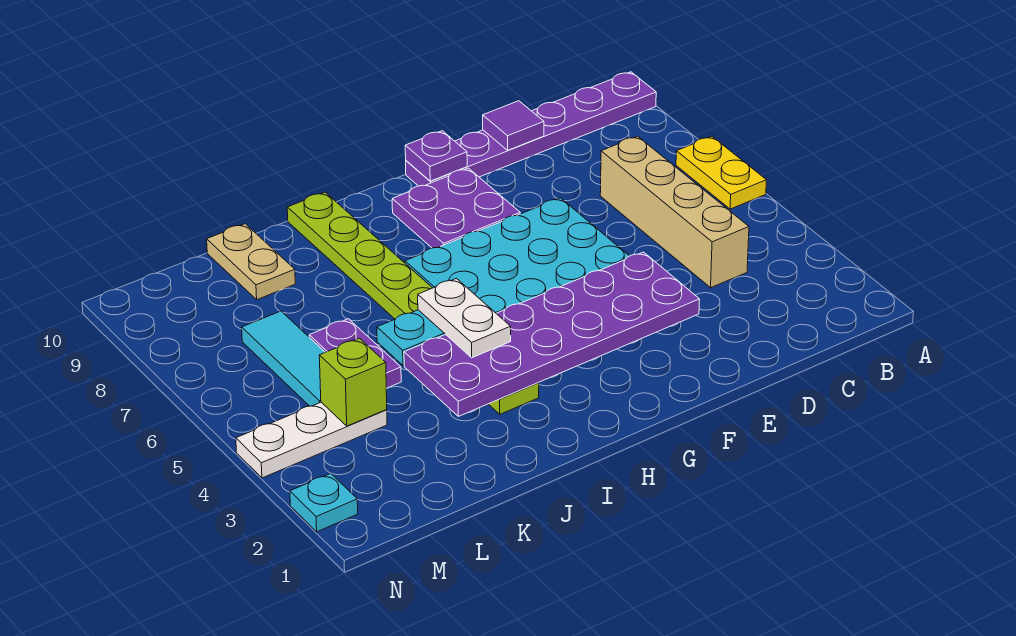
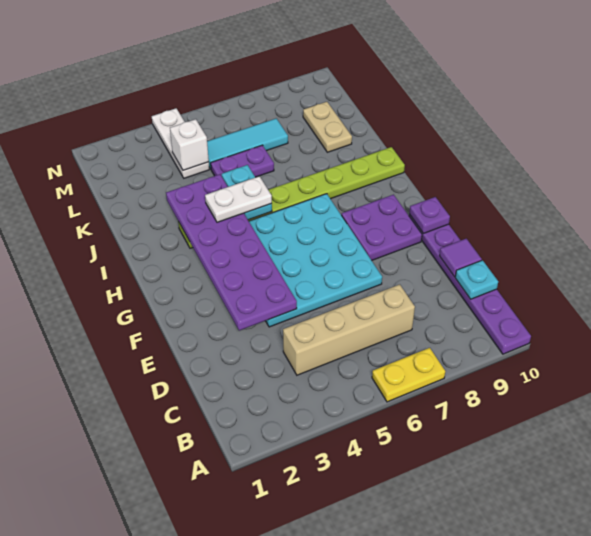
tan 1x2 plate [207,224,295,300] -> tan 1x2 plate turned to [303,102,352,152]
lime 1x1 brick [319,338,387,426] -> white 1x1 brick [170,119,209,170]
cyan 1x1 plate [290,474,358,532] -> cyan 1x1 plate moved to [455,260,498,299]

